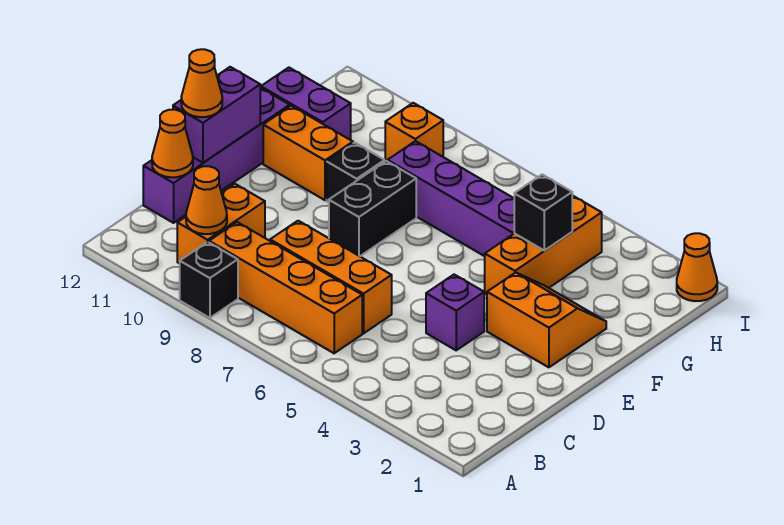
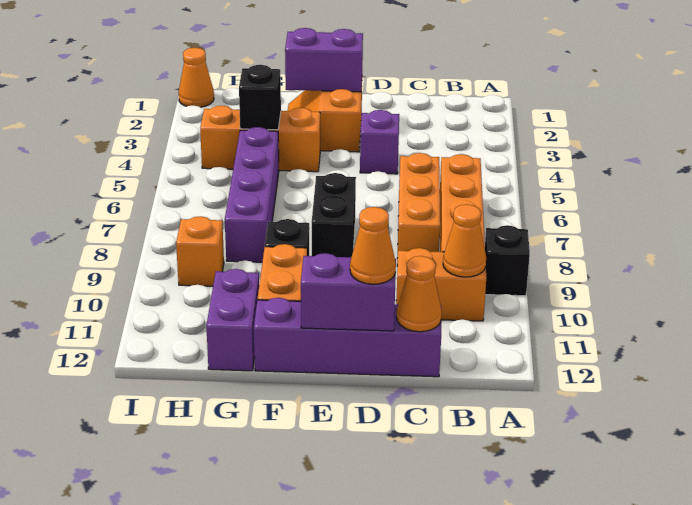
none -> purple 1x2 brick [285,28,363,92]
black 1x2 brick [329,161,416,256] -> black 1x2 brick turned to [312,173,356,257]

